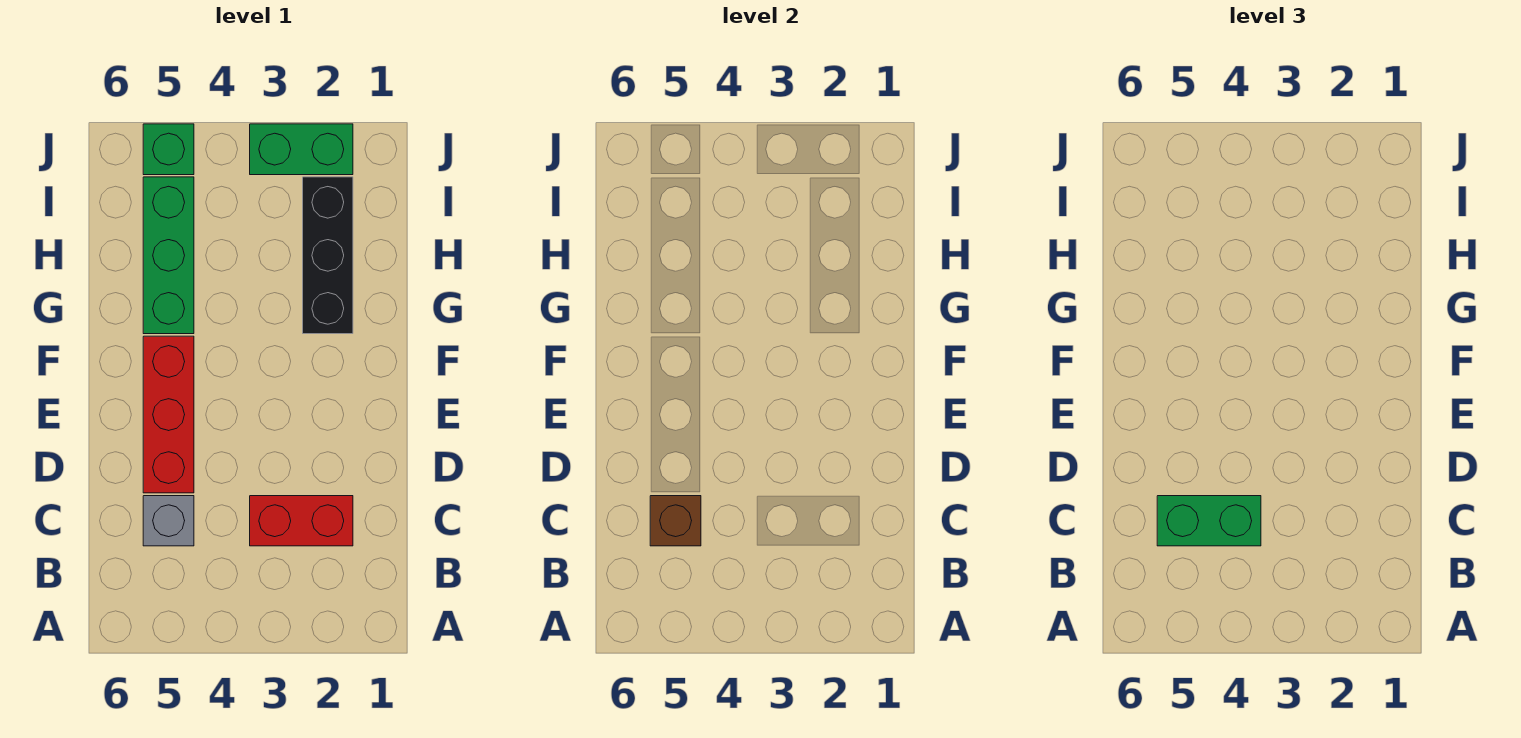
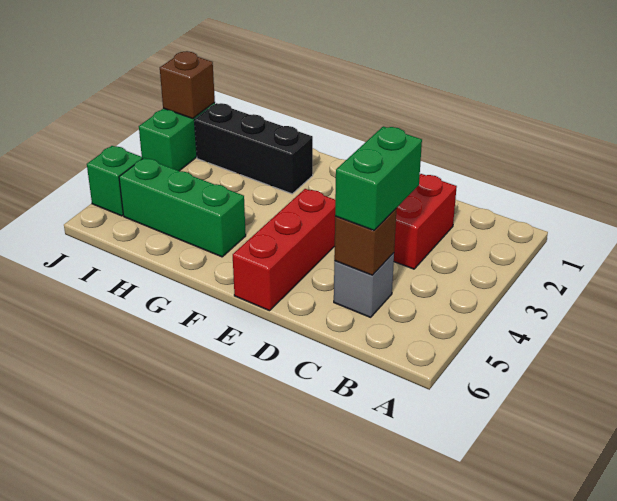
red 1x3 brick [143,336,194,493] -> red 1x3 brick turned to [233,189,335,311]
none -> brown 1x1 brick [160,51,215,119]

